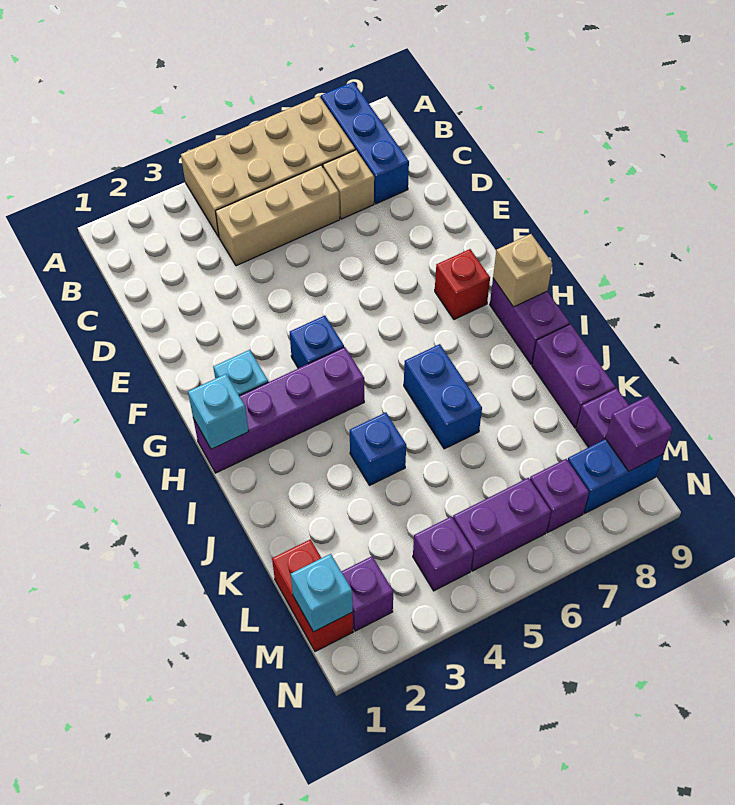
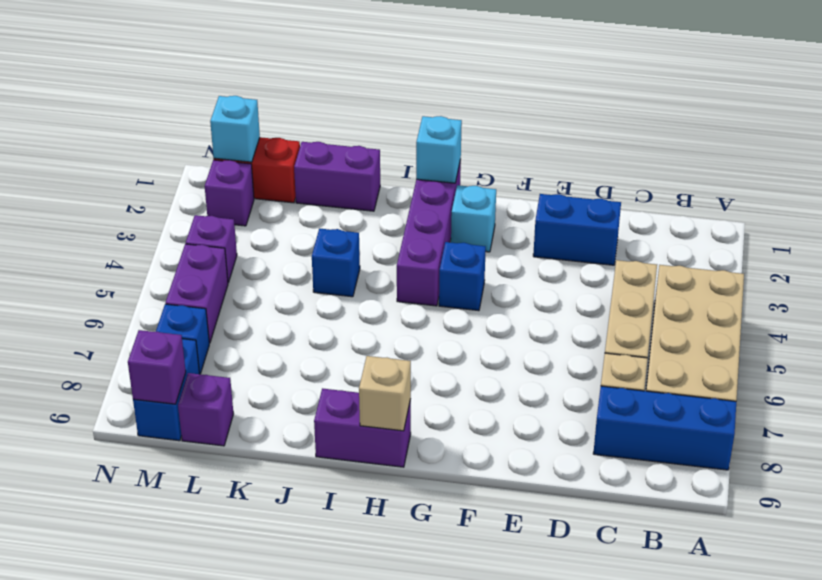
red 1x1 brick [435,249,490,319] -> none
blue 1x2 brick [404,344,482,449] -> blue 1x2 brick moved to [533,194,621,265]
purple 1x2 brick [532,324,616,428] -> purple 1x2 brick moved to [294,142,380,211]
purple 1x1 brick [530,459,589,532] -> blue 1x1 brick [156,304,209,374]

